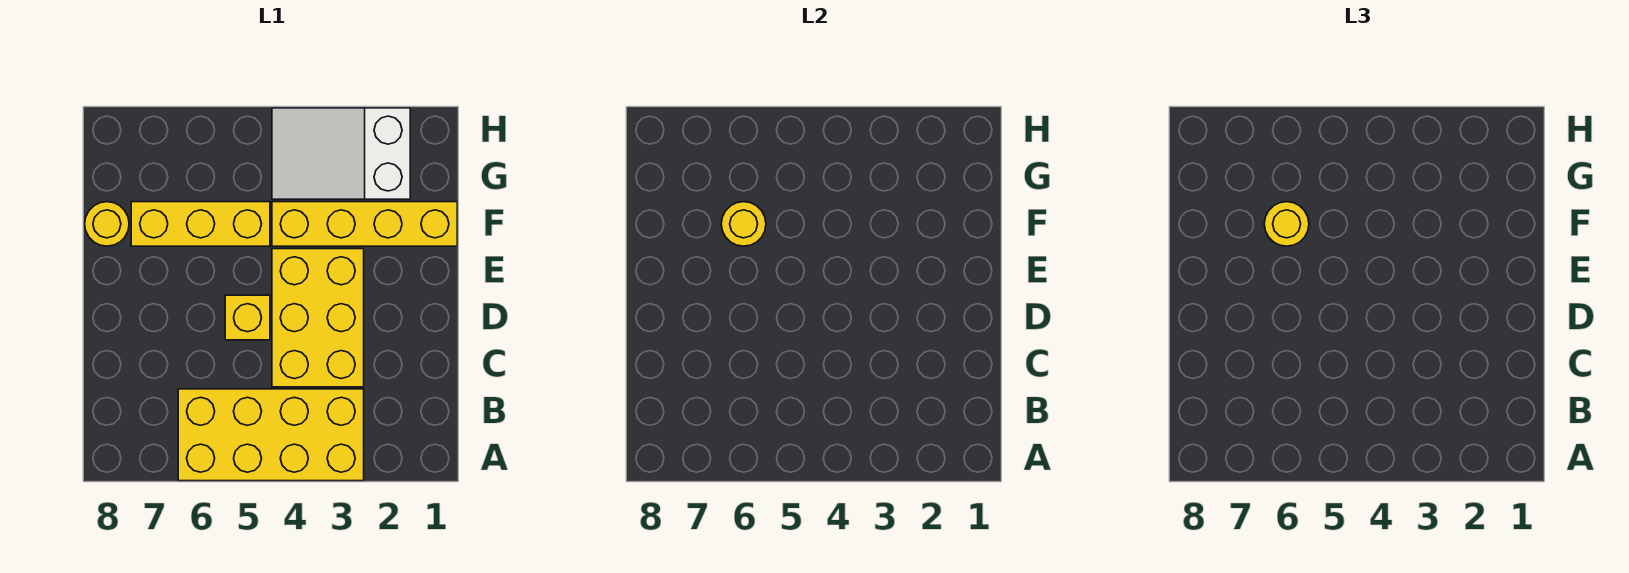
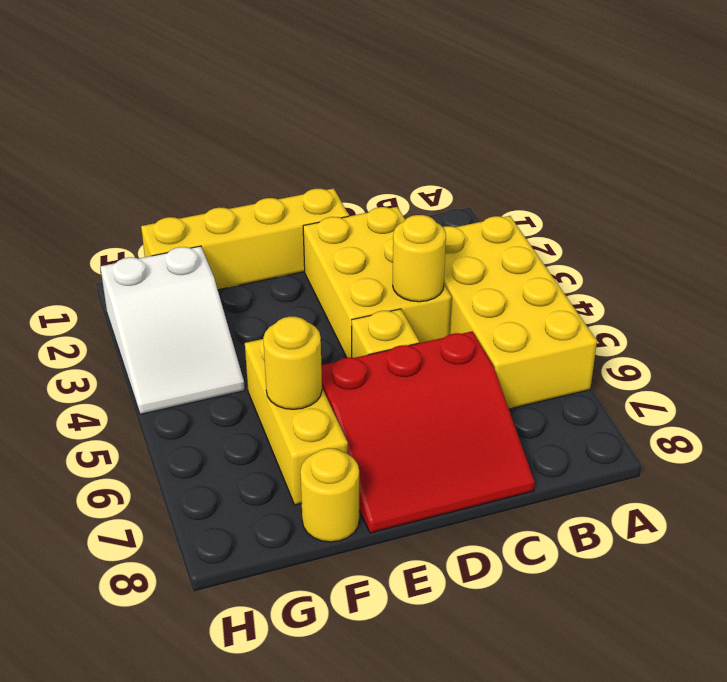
yellow 2x3 brick [272,249,364,387] -> yellow 2x3 brick turned to [303,207,451,358]
none -> red 3x3 slope [321,331,535,533]
yellow 1x4 brick [272,202,457,246] -> yellow 1x4 brick turned to [141,188,349,290]
yellow 1x1 round brick [1264,202,1309,246] -> yellow 1x1 round brick moved to [393,215,446,302]

